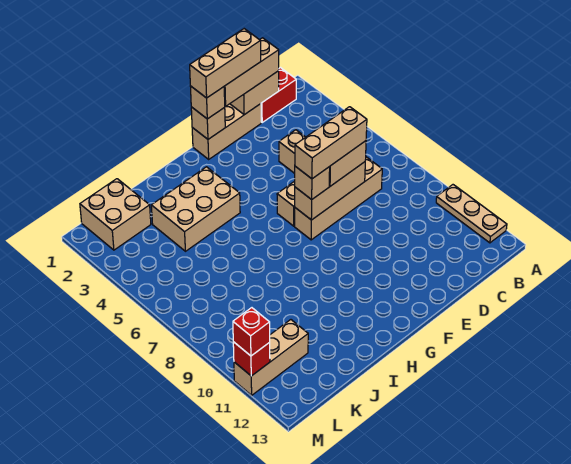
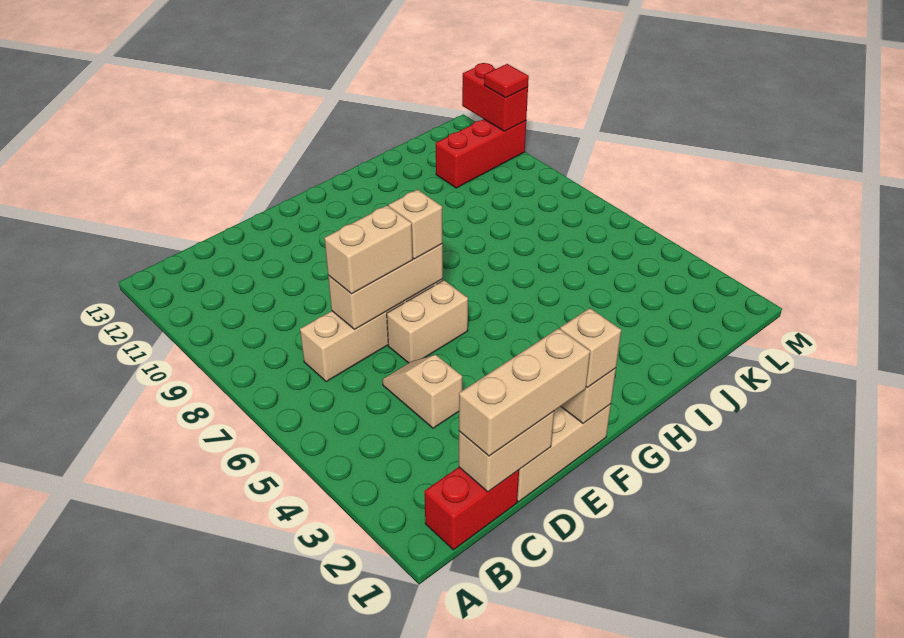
tan 1x3 plate [436,185,507,243] -> none
tan 1x3 brick [190,29,261,98] -> none
tan 1x3 brick [295,107,367,179] -> none
tan 2x3 brick [151,167,240,251] -> none
tan 2x2 brick [80,179,151,250] -> none
tan 1x3 brick [234,320,308,395] -> red 1x3 brick [436,119,526,188]
red 1x1 brick [233,342,270,376] -> red 1x2 brick [462,63,528,131]
red 1x1 brick [233,308,270,356] -> red 1x1 tile [484,64,529,98]

